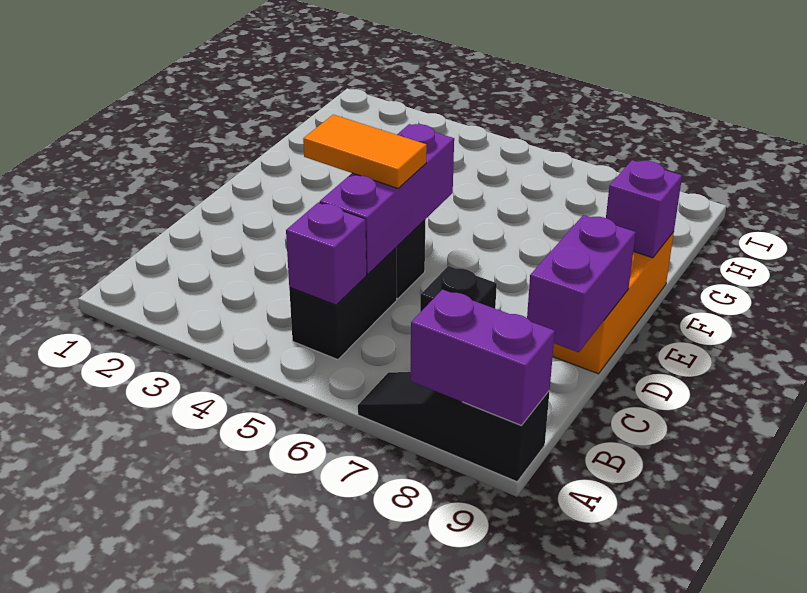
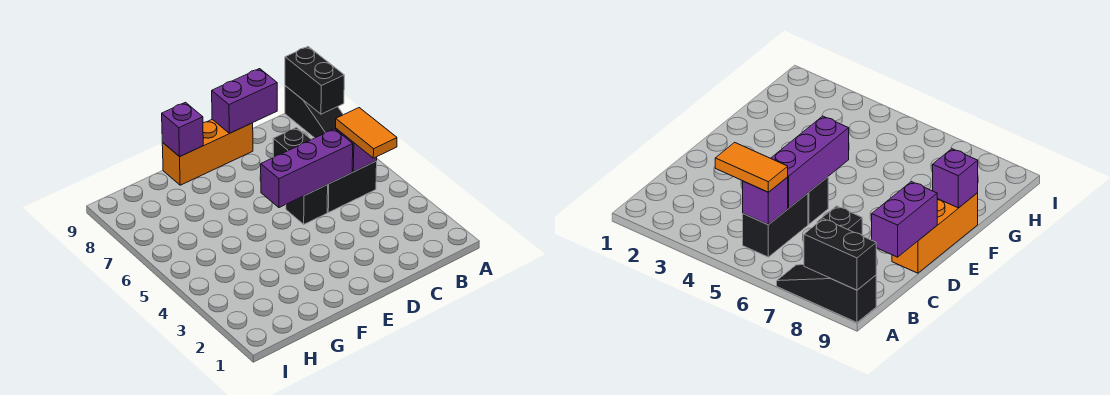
purple 1x2 brick [411,290,555,426] -> black 1x2 brick [285,47,344,114]
orange 1x2 tile [303,115,427,188] -> orange 1x2 tile moved to [336,108,397,158]

